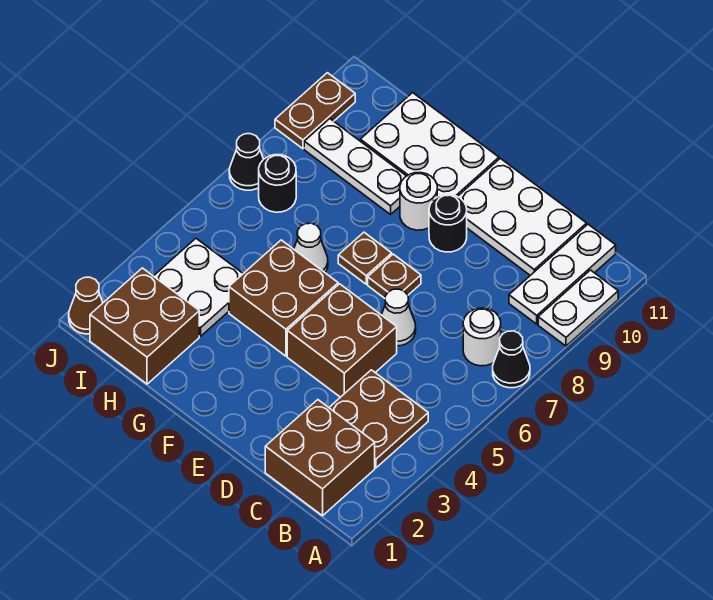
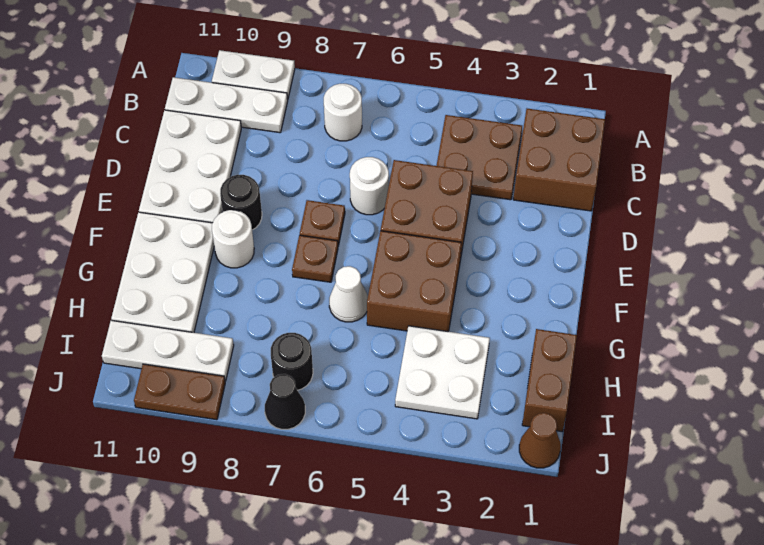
black 1x1 cone [493,331,530,388] -> none
white 1x1 cone [382,289,416,346] -> white 1x1 round brick [350,157,389,215]
white 1x3 plate [304,119,406,214] -> white 1x3 plate turned to [102,320,234,381]
brown 2x2 brick [90,268,199,384] -> brown 1x2 brick [522,329,577,432]

